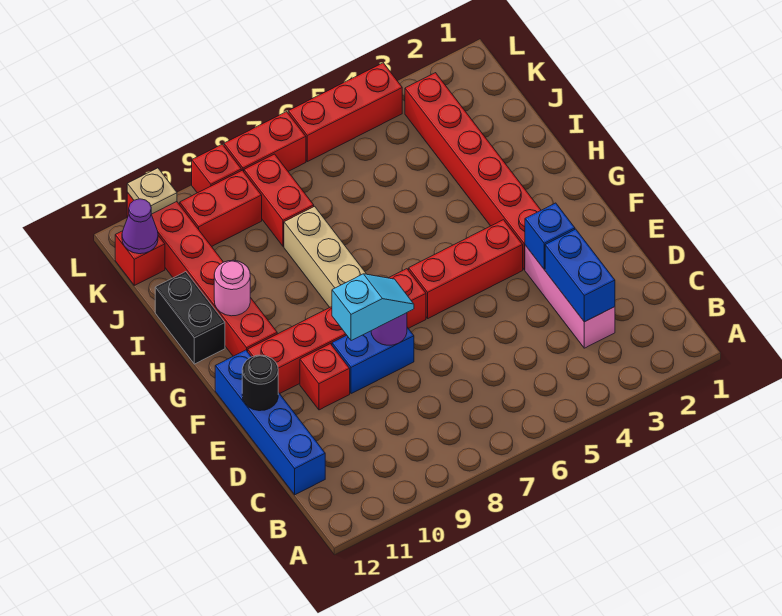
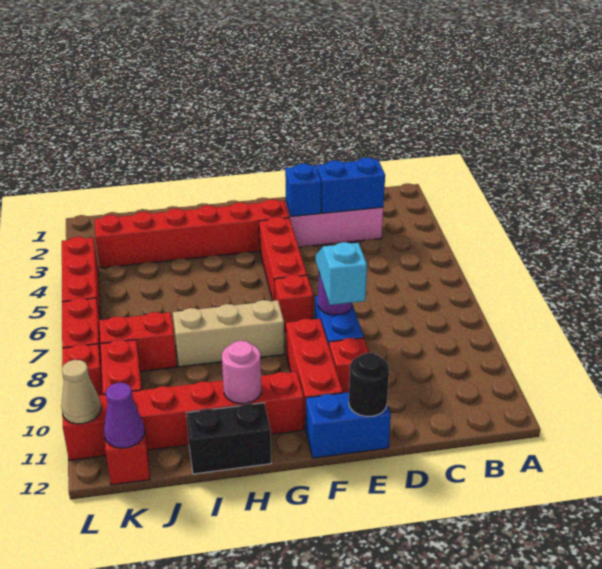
blue 1x4 brick [215,350,325,495] -> blue 1x2 brick [306,392,391,458]
tan 1x1 plate [127,168,177,214] -> tan 1x1 cone [61,360,101,424]

